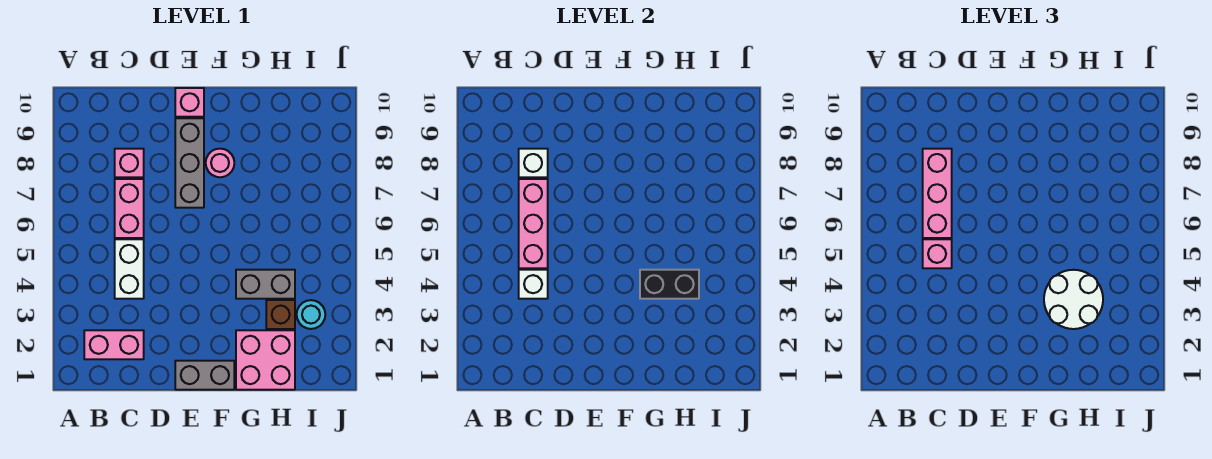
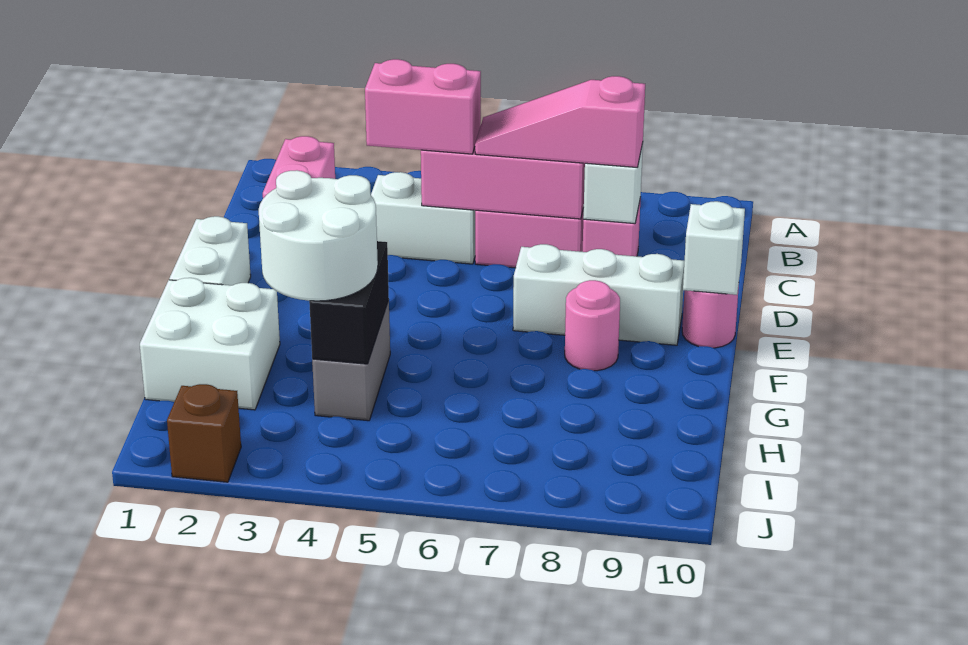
white 1x1 brick [519,270,548,299] -> white 1x1 brick moved to [683,201,745,295]
pink 1x1 brick [923,239,952,268] -> pink 1x2 brick [365,59,481,154]
pink 1x3 brick [923,149,952,238] -> pink 1x3 slope [475,76,645,168]
grey 1x2 brick [175,361,234,390] -> white 1x2 brick [169,216,251,285]
grey 1x3 brick [175,118,204,208] -> white 1x3 brick [513,244,684,345]
pink 1x1 brick [175,88,204,117] -> pink 1x1 round brick [682,285,739,348]
pink 2x2 brick [236,330,295,390] -> white 2x2 brick [140,278,280,410]
brown 1x1 brick [266,300,295,329] -> brown 1x1 brick moved to [167,384,241,482]
cyan 1x1 round brick [297,300,325,329] -> none

